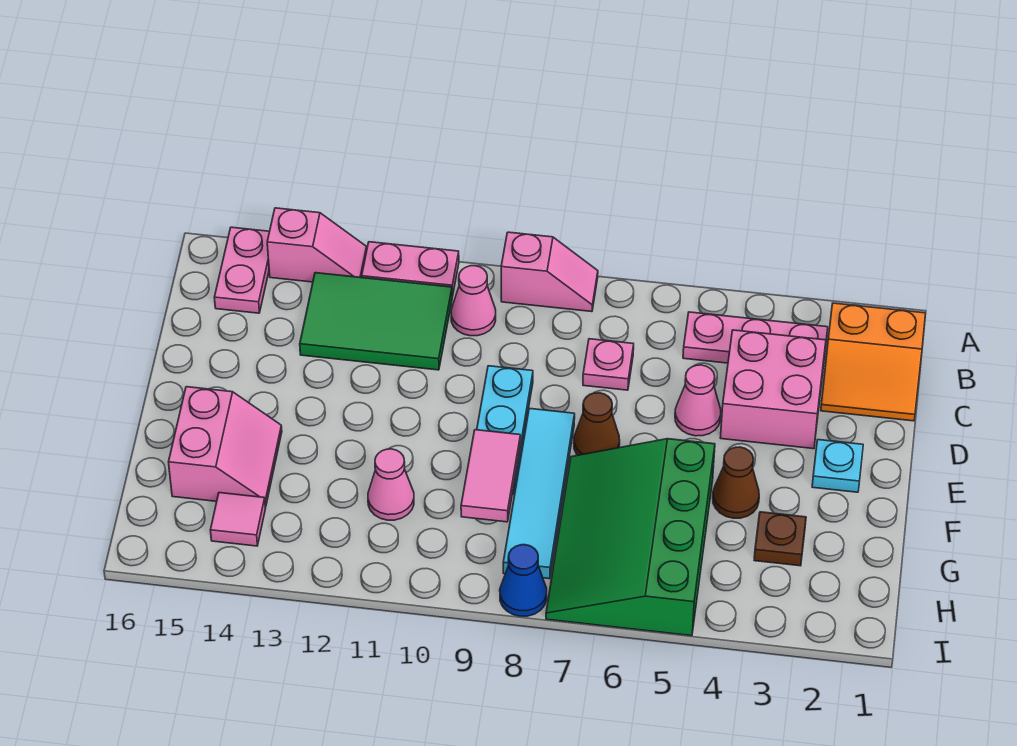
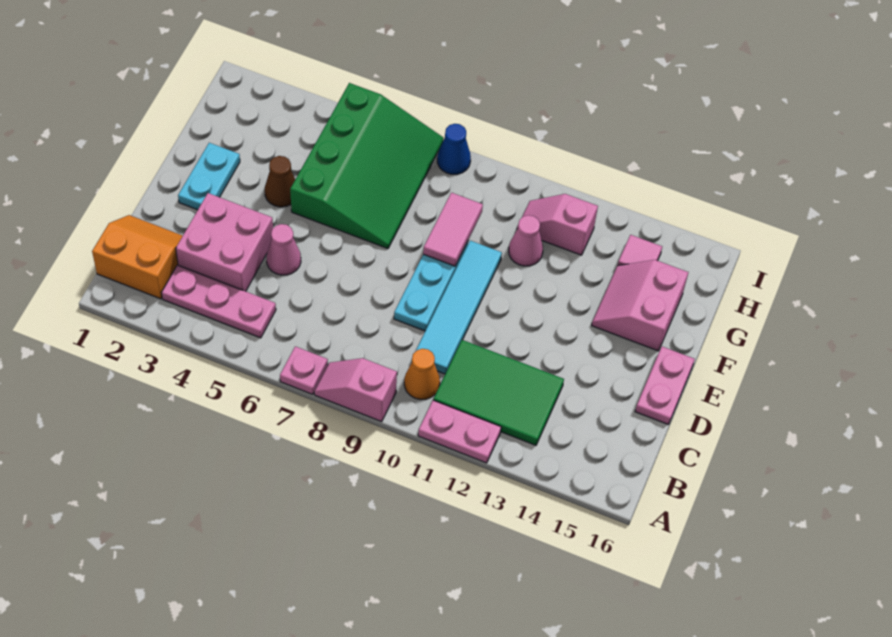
pink 1x2 slope [267,208,367,282] -> pink 1x2 slope moved to [517,194,598,255]
pink 1x2 plate [214,227,269,313] -> pink 1x2 plate moved to [635,347,695,425]
pink 1x1 cone [451,266,496,336] -> orange 1x1 cone [404,349,440,399]
pink 1x1 plate [583,339,634,390] -> pink 1x1 plate moved to [280,346,328,394]
cyan 1x1 plate [812,440,863,492] -> cyan 1x2 plate [178,143,240,210]
brown 1x1 cone [574,393,620,455] -> none
cyan 1x4 tile [503,408,575,579] -> cyan 1x4 tile moved to [415,241,502,374]
brown 1x1 plate [754,512,806,566] -> none

